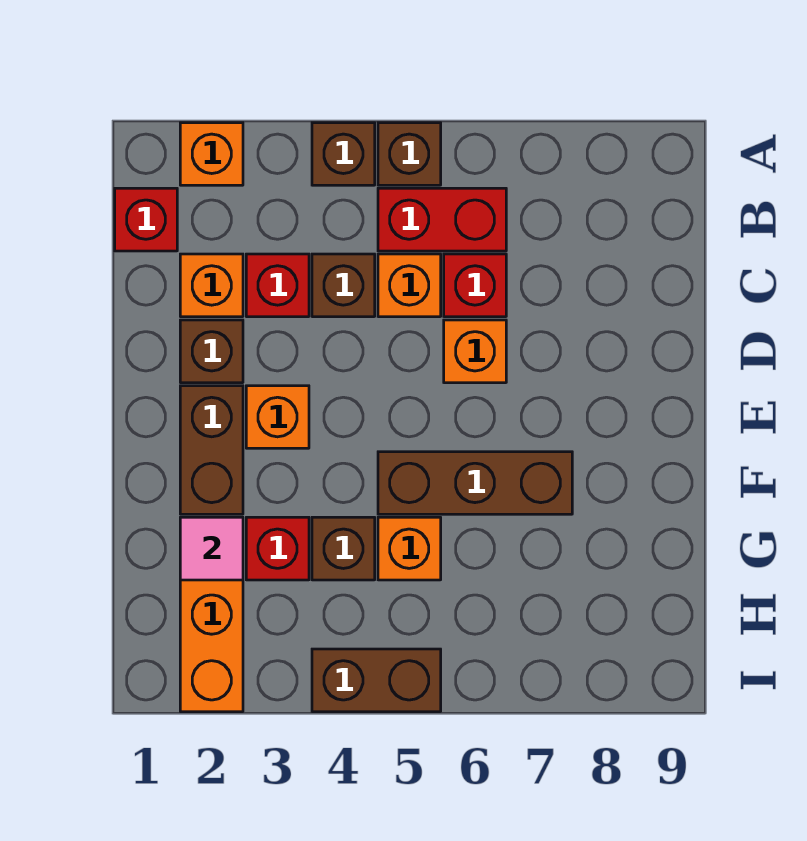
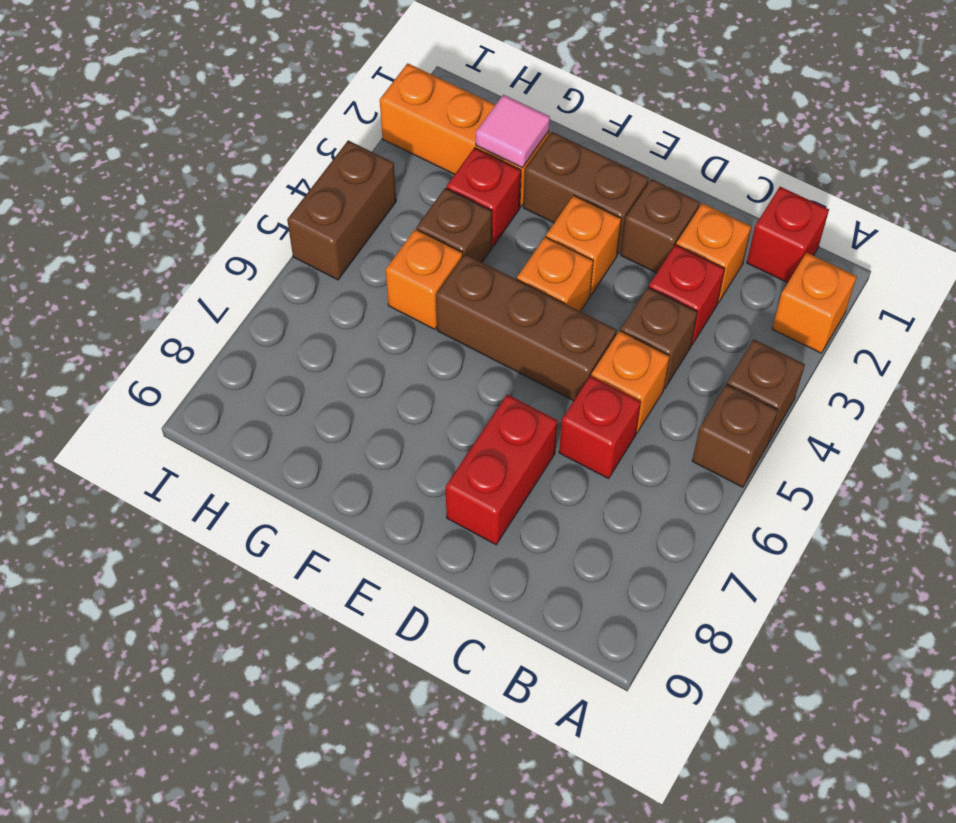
red 1x2 brick [378,188,506,251] -> red 1x2 brick moved to [446,395,558,545]
orange 1x1 brick [444,320,506,383] -> orange 1x1 brick moved to [517,237,593,311]
brown 1x3 brick [378,452,572,514] -> brown 1x3 brick turned to [436,254,617,401]

